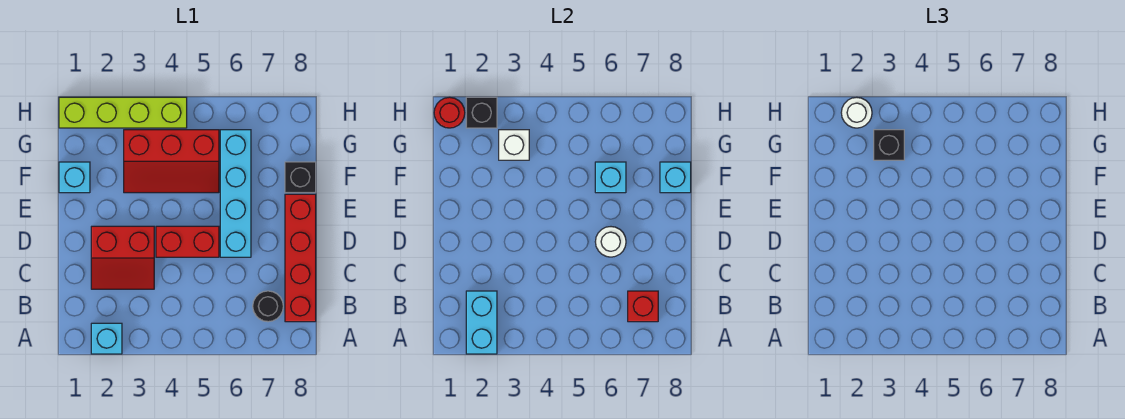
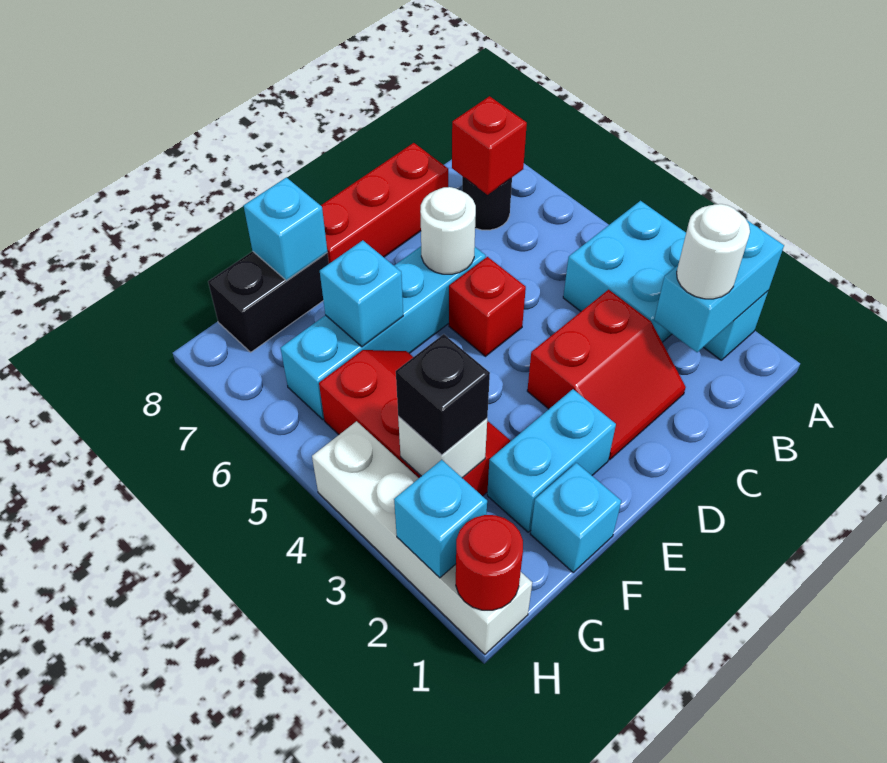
none -> cyan 2x2 brick [563,201,686,342]
red 1x4 brick [285,194,316,322] -> red 1x3 brick [321,143,448,264]
red 2x2 slope [91,226,154,289] -> red 2x2 slope turned to [527,290,686,460]
red 1x2 brick [156,226,219,257] -> red 1x1 brick [449,257,526,356]
none -> cyan 1x2 brick [487,389,616,532]
black 1x1 brick [285,162,316,193] -> black 1x2 brick [208,251,329,352]
lime 1x4 brick [59,97,187,128] -> white 1x4 brick [312,421,532,654]
black 1x1 brick [466,97,497,128] -> cyan 1x1 brick [394,460,487,578]
white 1x1 round brick [841,97,872,128] -> white 1x1 round brick moved to [677,204,750,299]

